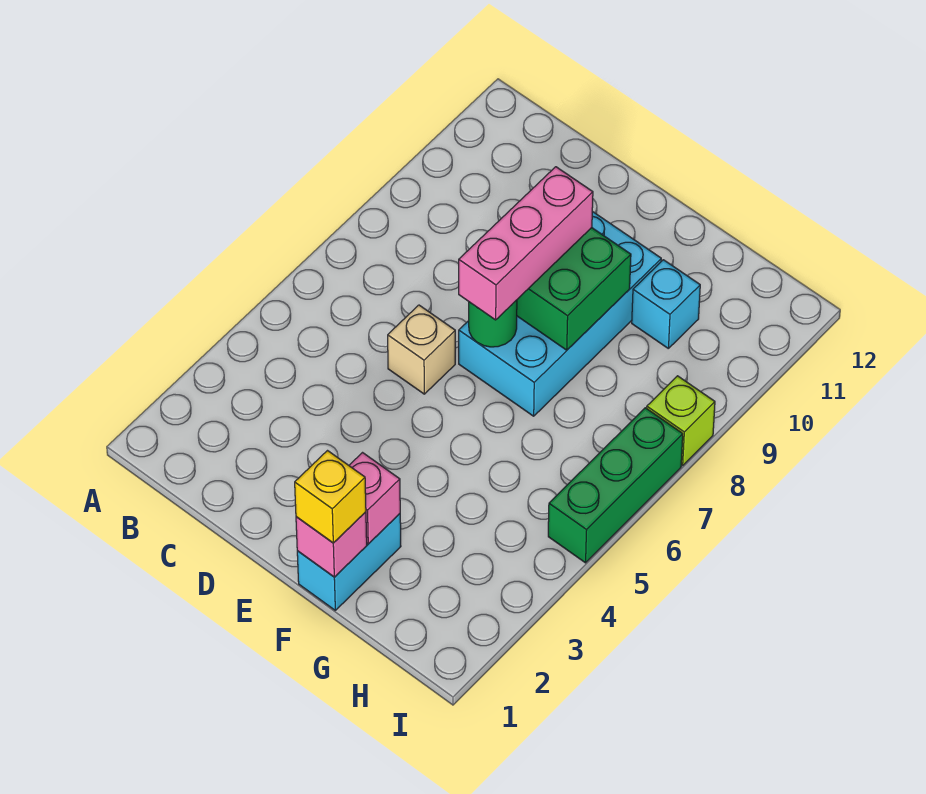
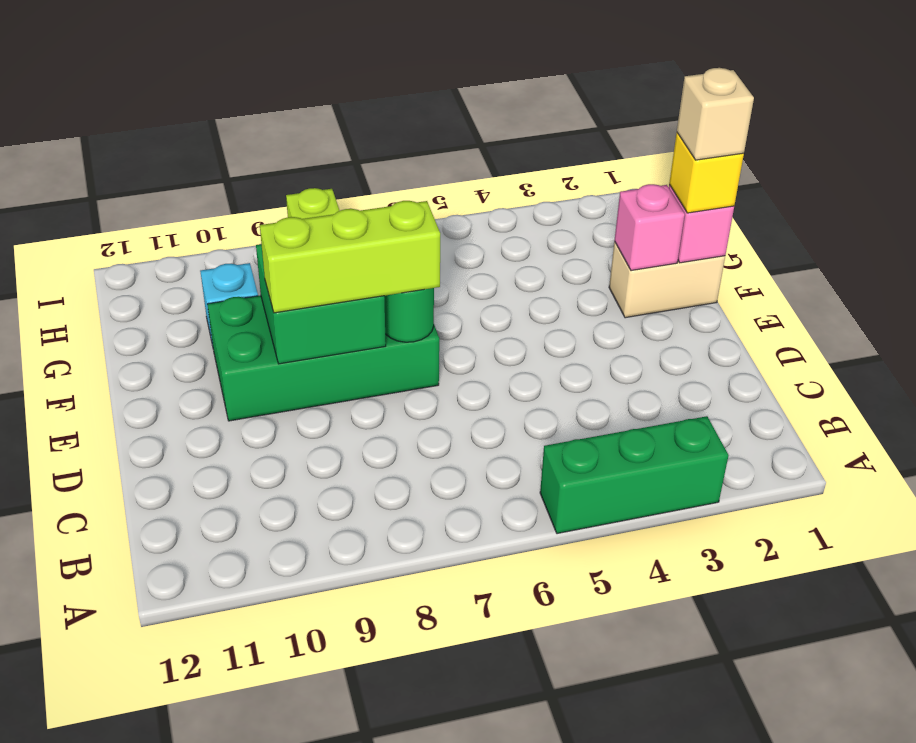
tan 1x1 brick [388,305,455,394] -> tan 1x1 brick moved to [677,68,754,160]
cyan 2x4 brick [459,211,661,416] -> green 2x4 brick [207,296,439,421]
pink 1x3 brick [459,167,593,320] -> lime 1x3 brick [260,201,440,313]
cyan 1x2 brick [297,514,401,610] -> tan 1x2 brick [609,242,725,318]
green 1x3 brick [548,408,683,563] -> green 1x3 brick moved to [540,416,729,534]

